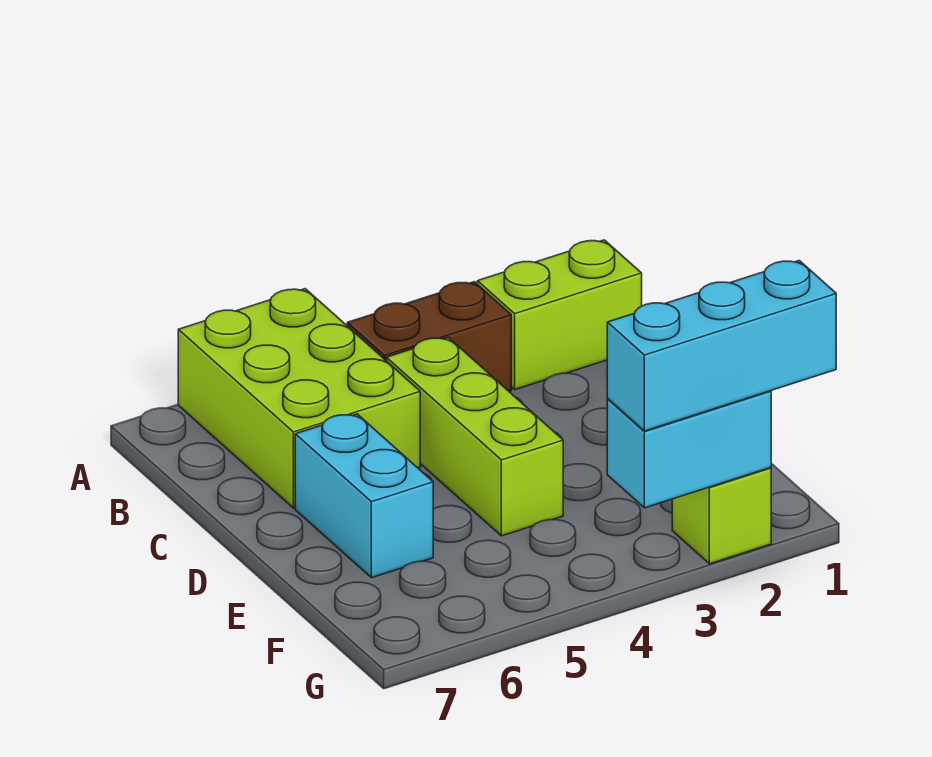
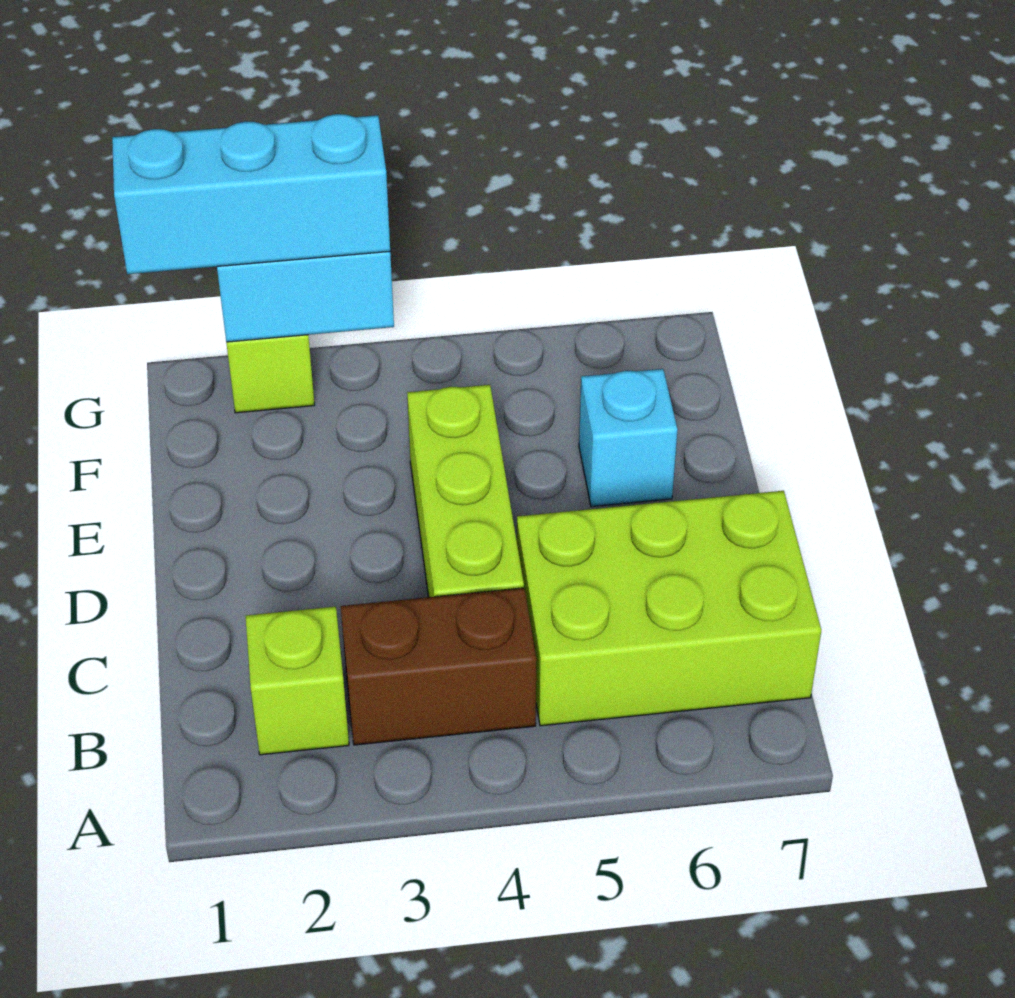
lime 2x3 brick [178,289,420,508] -> lime 2x3 brick turned to [517,491,821,726]
lime 1x2 brick [477,240,642,390] -> lime 1x1 brick [246,607,349,755]
cyan 1x2 brick [295,414,433,578] -> cyan 1x1 brick [579,369,678,507]

